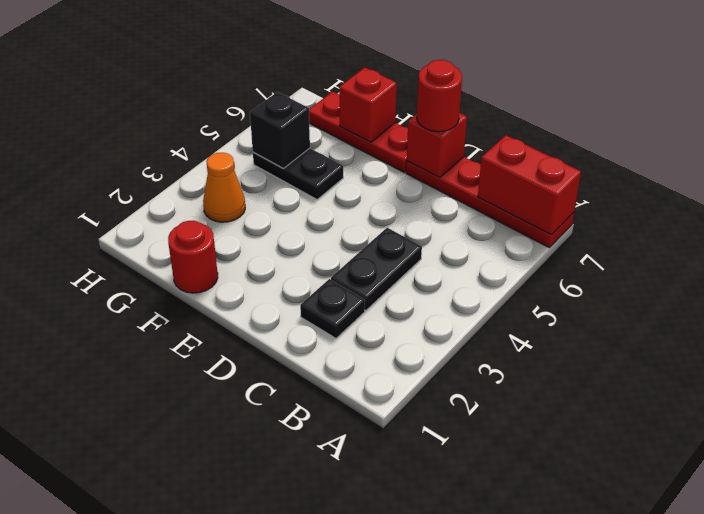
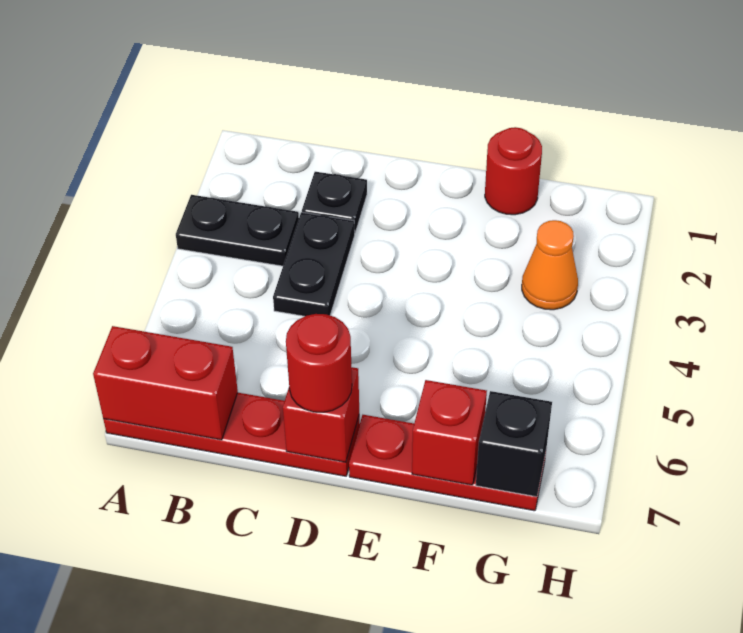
black 1x2 plate [253,148,343,199] -> black 1x2 plate moved to [176,195,299,266]
black 1x1 brick [250,92,310,169] -> black 1x1 brick moved to [476,391,552,497]

